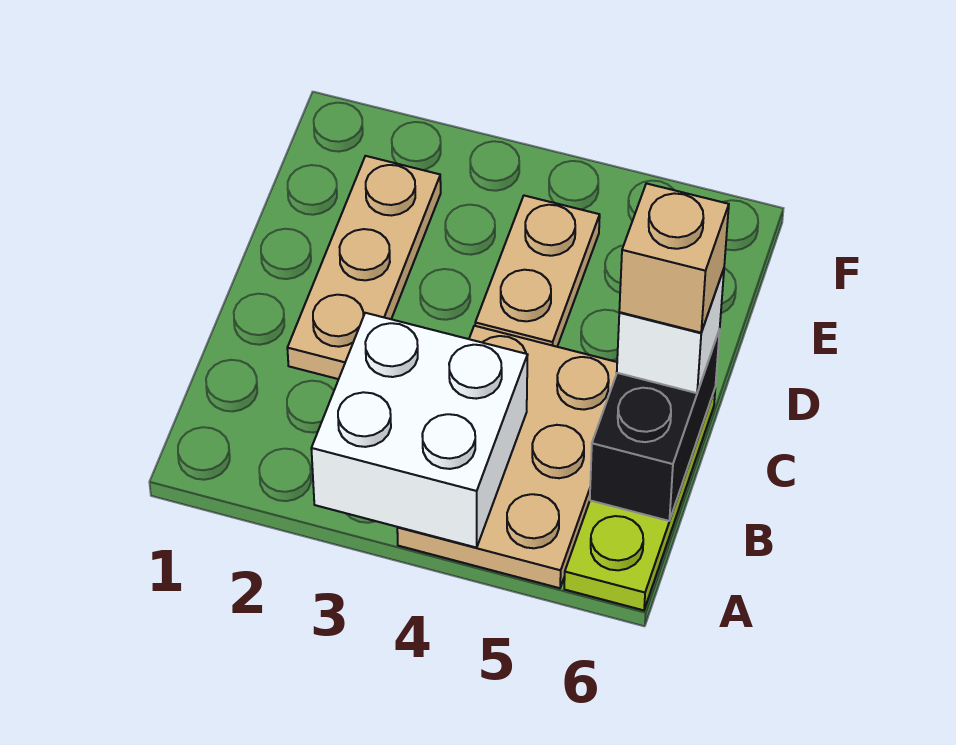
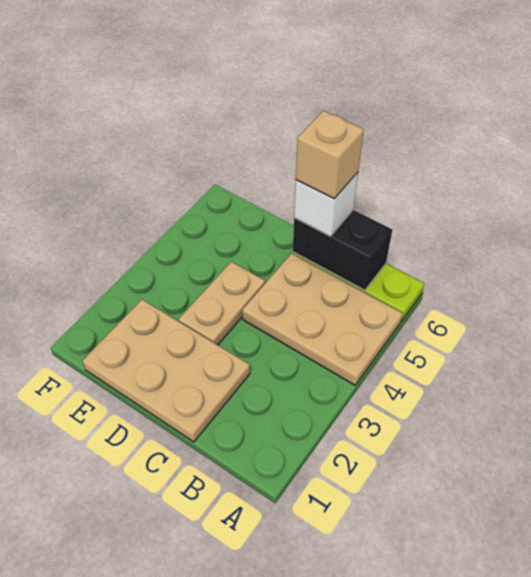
white 2x2 brick [311,313,528,548] -> none
tan 1x3 plate [287,156,441,379] -> tan 2x3 plate [83,300,250,442]
tan 1x2 plate [475,196,600,347] -> tan 1x2 plate turned to [179,262,265,345]

